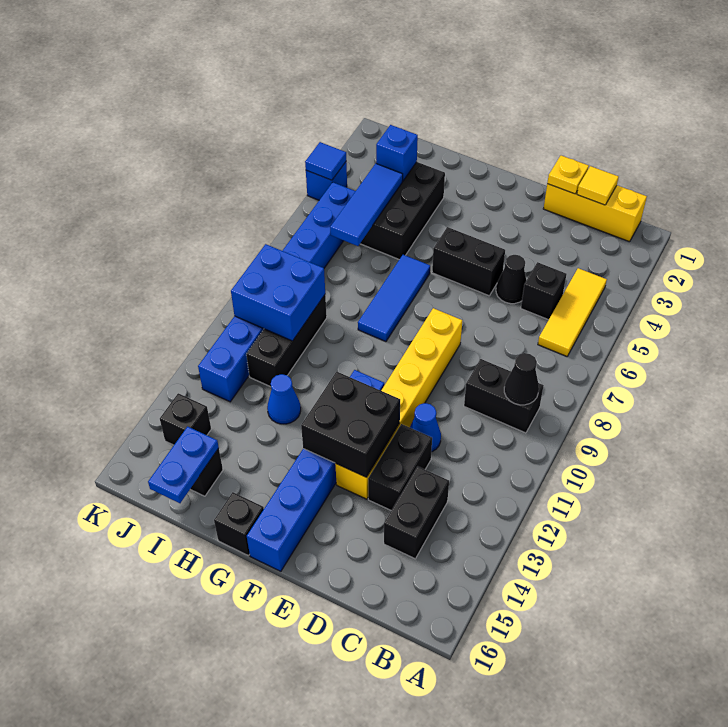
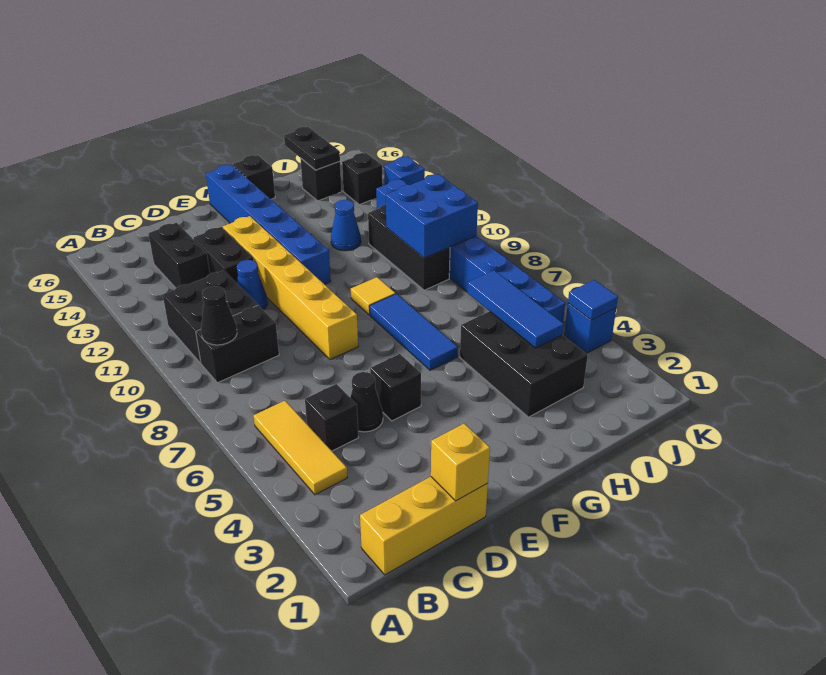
yellow 1x1 tile [577,166,619,205] -> yellow 1x1 tile moved to [351,277,396,315]
yellow 1x1 plate [547,156,589,194] -> yellow 1x1 brick [431,424,490,501]
black 1x2 brick [432,227,505,296] -> black 1x1 brick [370,354,421,421]
black 2x2 brick [301,372,400,477] -> black 2x2 brick moved to [163,270,258,363]
blue 1x1 brick [376,125,418,181] -> blue 1x1 brick moved to [384,157,425,185]
blue 1x2 plate [148,427,219,503] -> black 1x2 plate [284,127,340,170]

